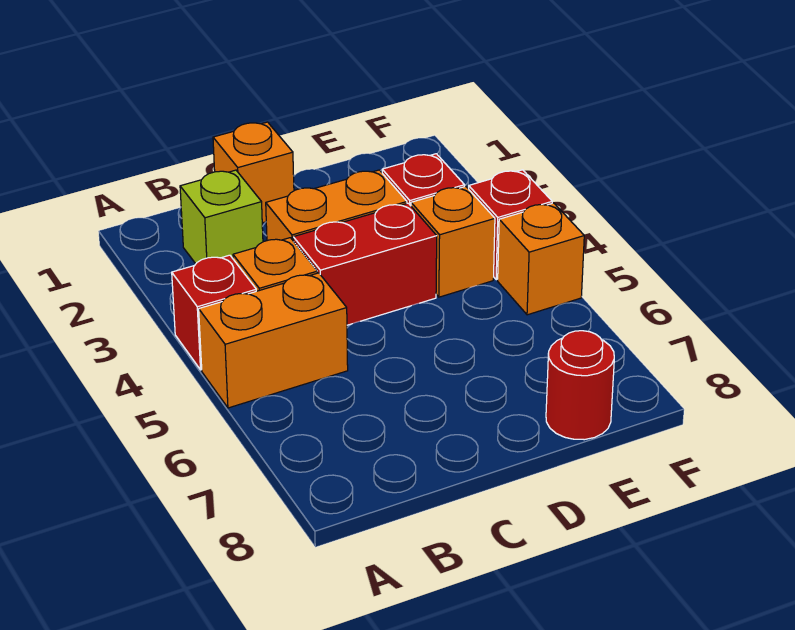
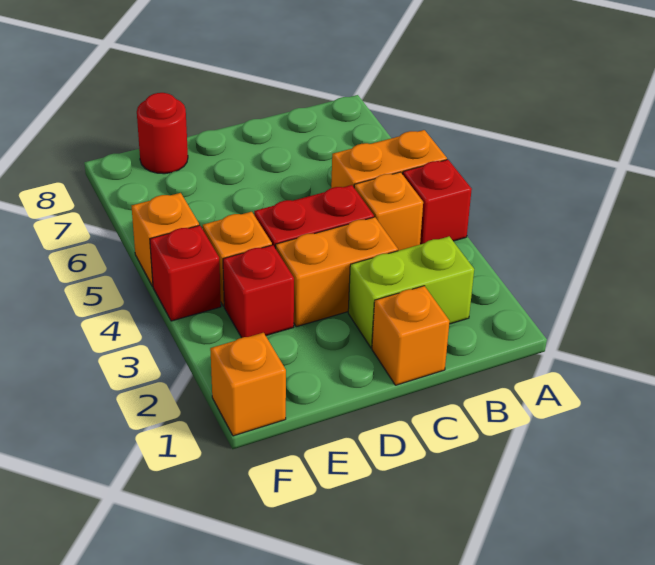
lime 1x1 brick [180,170,263,264] -> lime 1x2 brick [348,236,474,348]
none -> orange 1x1 brick [210,333,286,436]

